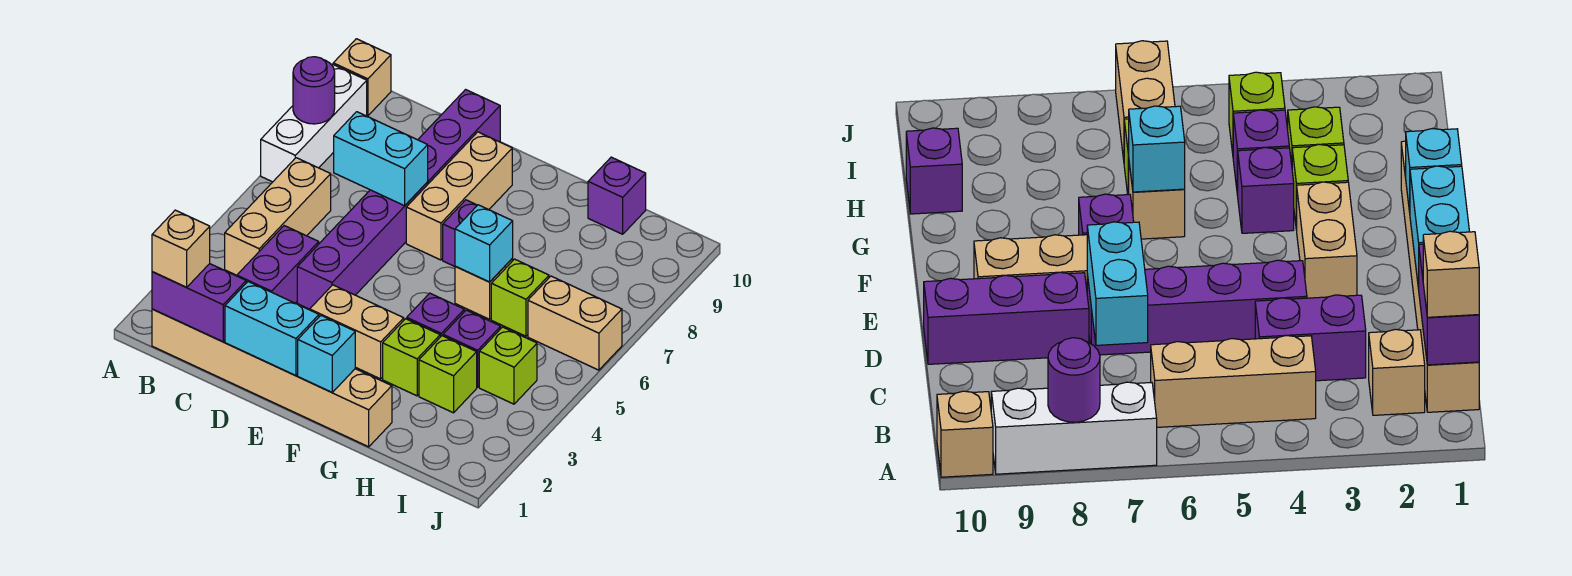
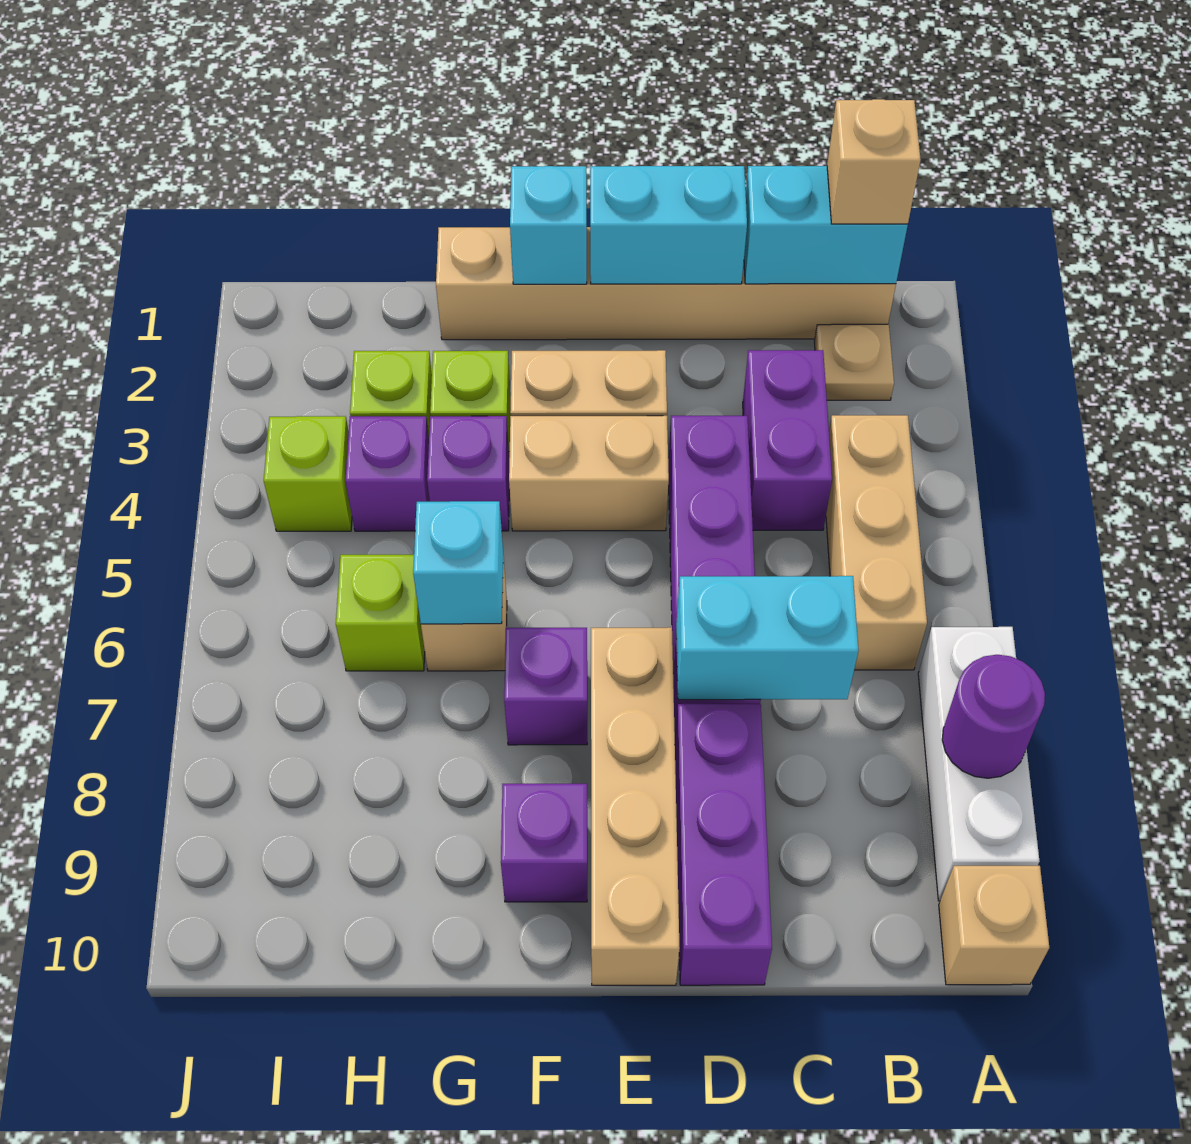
purple 1x2 brick [152,264,246,342] -> cyan 1x2 brick [744,166,908,284]
tan 1x1 brick [1369,329,1425,415] -> tan 1x1 plate [814,324,894,400]
tan 1x3 brick [406,132,512,260] -> tan 1x4 brick [591,627,680,985]
purple 1x1 brick [588,157,646,234] -> purple 1x1 brick moved to [501,784,587,902]
tan 1x2 brick [528,276,622,370] -> tan 1x2 brick moved to [509,416,669,531]

